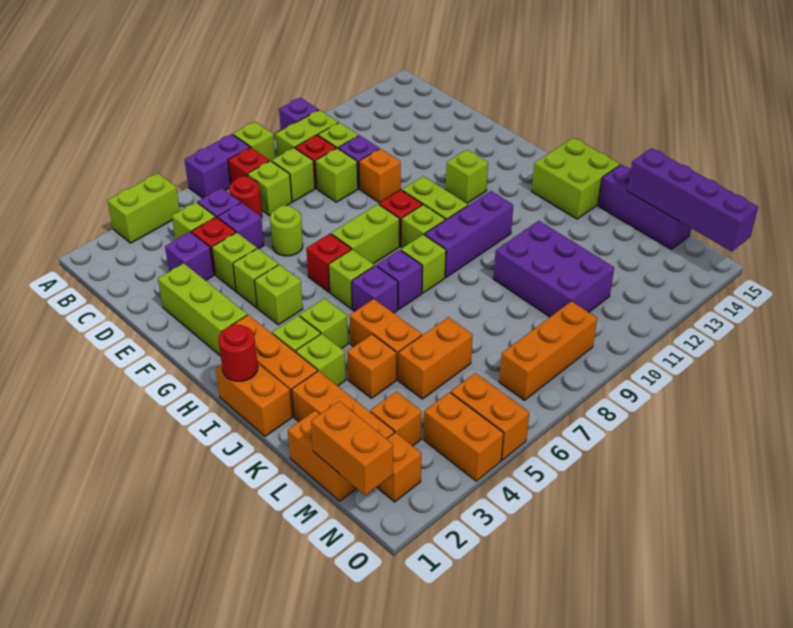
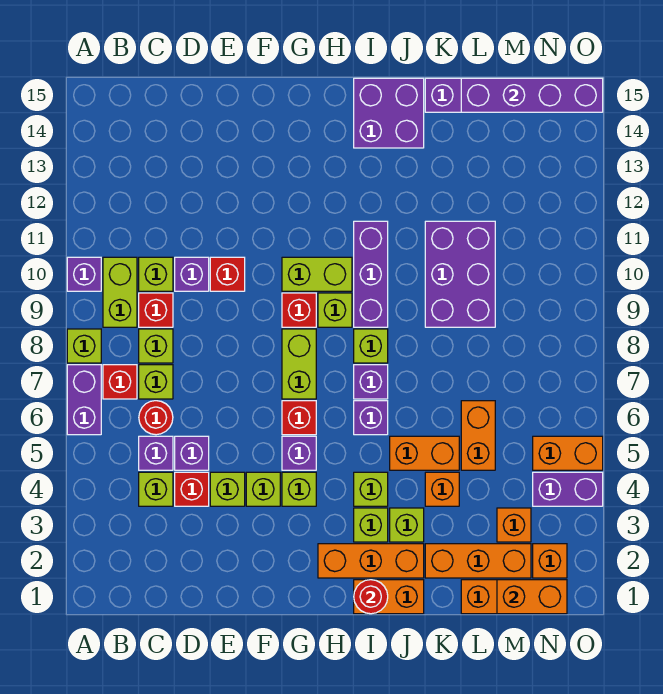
lime 1x2 brick [107,173,180,243] -> none
purple 1x1 brick [165,232,214,281] -> purple 1x1 brick moved to [282,436,316,470]
lime 1x1 brick [315,148,358,202] -> none
lime 1x3 brick [158,263,247,356] -> none
lime 1x1 round brick [270,206,303,256] -> none
orange 1x1 brick [359,149,401,203] -> red 1x1 brick [210,257,245,291]
lime 1x1 brick [446,150,488,203] -> none
lime 1x1 brick [329,249,374,309] -> none
lime 2x2 brick [532,138,620,219] -> purple 2x2 brick [354,78,424,148]
purple 2x3 brick [493,221,614,317] -> purple 2x3 brick turned to [425,221,495,327]
orange 1x2 brick [424,392,504,481] -> purple 1x2 brick [533,472,603,506]
orange 1x3 brick [499,301,597,400] -> none

